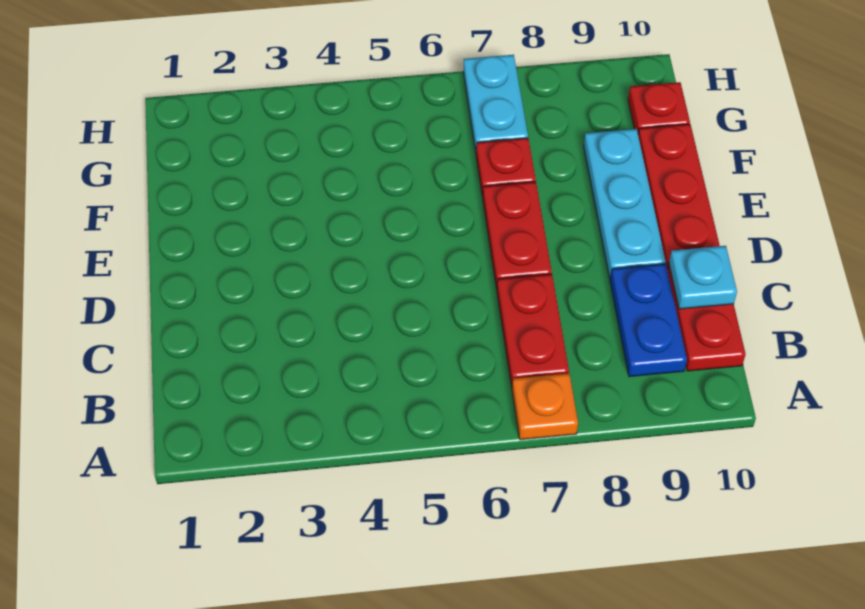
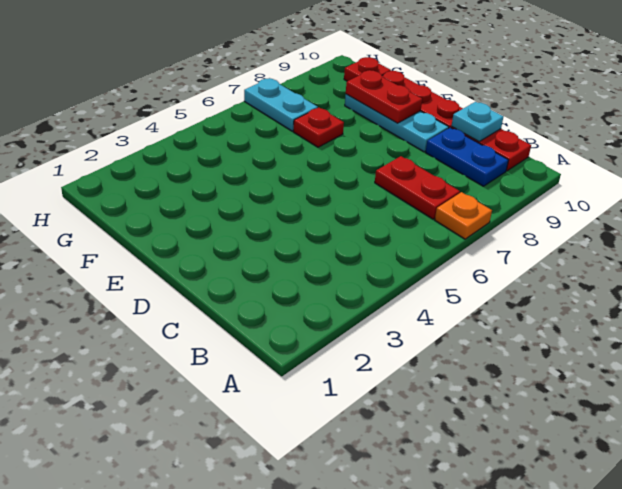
red 1x2 plate [483,182,552,288] -> red 1x2 plate moved to [346,70,422,123]

